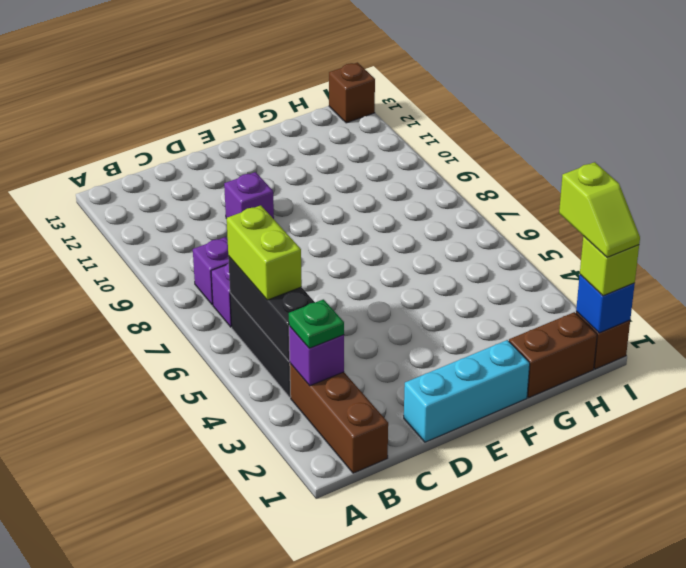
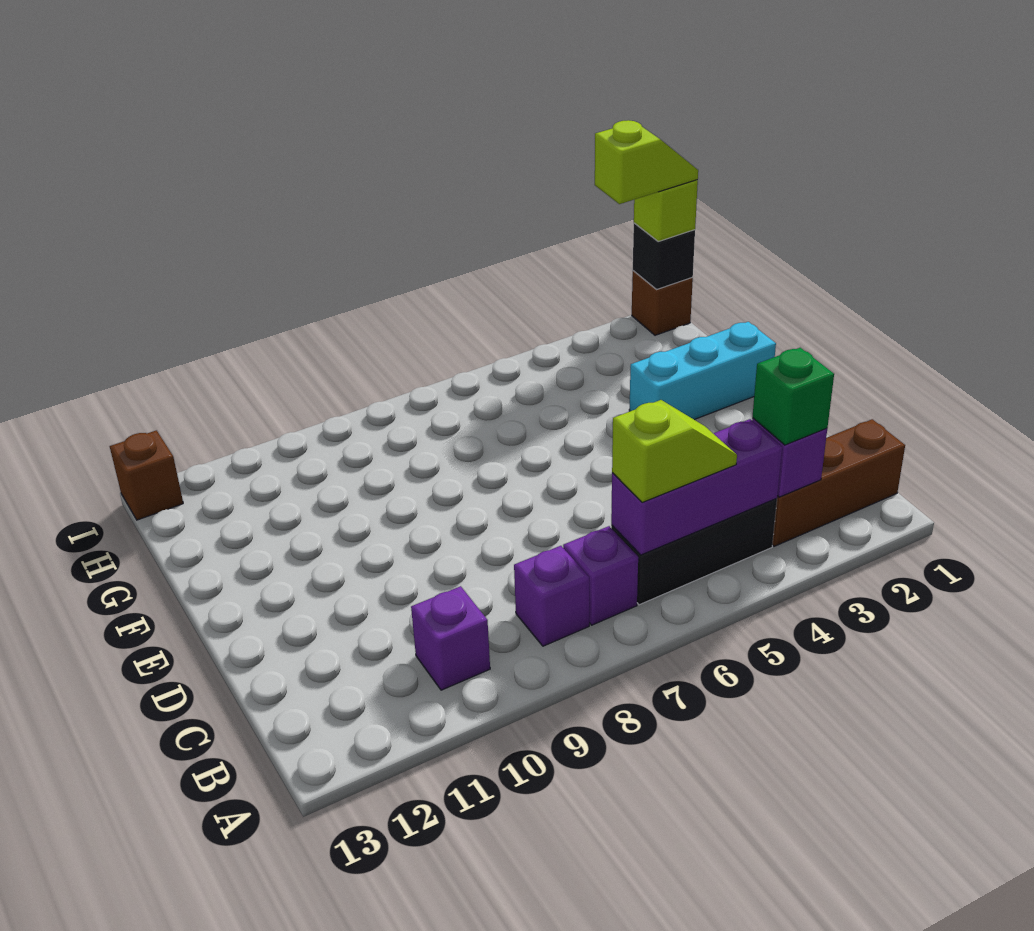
green 1x1 plate [289,299,344,348] -> green 1x1 brick [752,348,834,445]
black 1x3 brick [228,256,315,361] -> purple 1x3 brick [611,419,782,555]
lime 1x2 brick [227,205,302,300] -> lime 1x2 slope [612,400,737,502]
cyan 1x3 brick [404,340,530,442] -> cyan 1x3 brick turned to [629,322,776,420]
purple 1x1 brick [224,172,274,219] -> purple 1x1 brick moved to [411,586,490,690]
brown 1x2 brick [509,312,597,397] -> none
blue 1x1 brick [576,275,635,333] -> black 1x1 brick [633,223,695,289]

